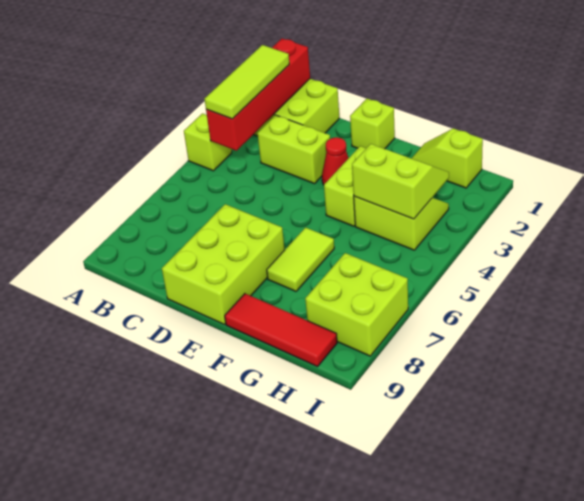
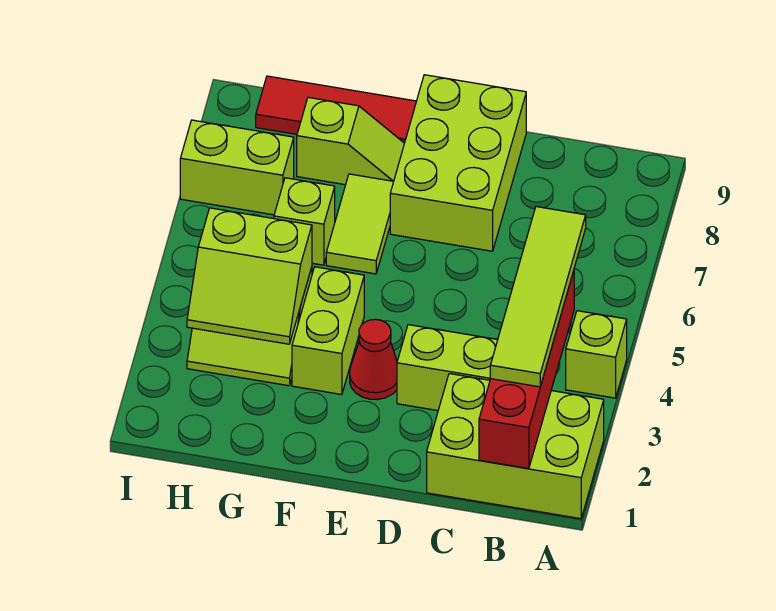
lime 1x3 tile [205,45,289,119] -> lime 1x4 tile [490,207,586,387]
lime 1x1 brick [350,99,395,149] -> lime 1x1 brick moved to [274,178,335,265]
lime 1x2 slope [411,128,483,188] -> lime 1x2 slope moved to [297,97,404,185]
lime 2x2 brick [305,253,408,356] -> lime 1x2 brick [180,120,294,215]

